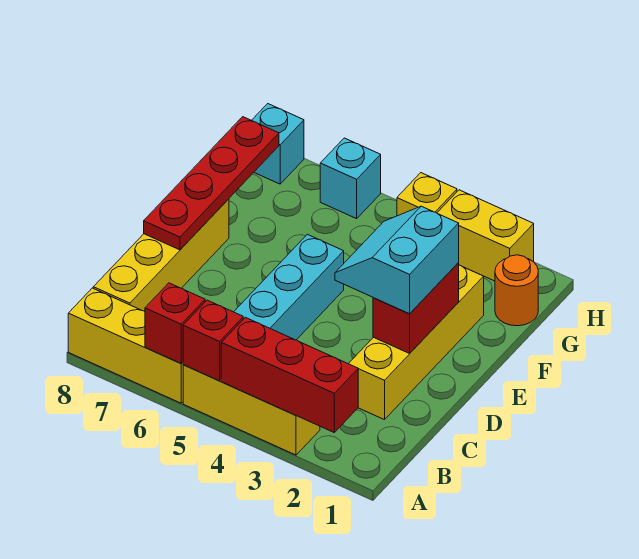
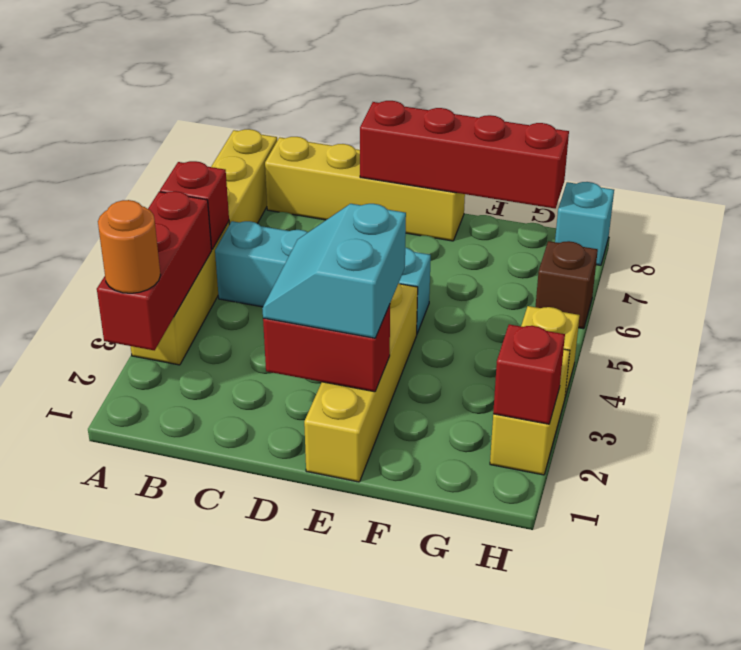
red 1x1 brick [145,283,205,364] -> red 1x1 brick moved to [493,324,565,424]
yellow 1x4 brick [349,265,484,420] -> yellow 1x4 brick turned to [304,283,418,482]
cyan 2x2 slope [335,206,459,314] -> cyan 2x2 slope turned to [262,204,406,338]
red 1x4 plate [144,117,279,250] -> red 1x4 brick [360,101,569,208]
orange 1x1 round brick [495,255,538,326] -> orange 1x1 round brick moved to [98,200,160,293]
cyan 1x1 brick [320,138,381,219] -> brown 1x1 brick [536,241,598,329]

